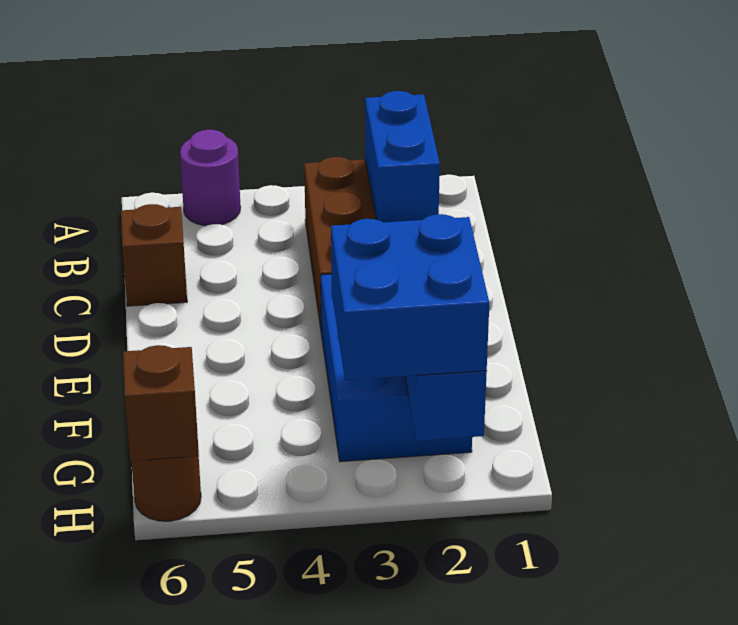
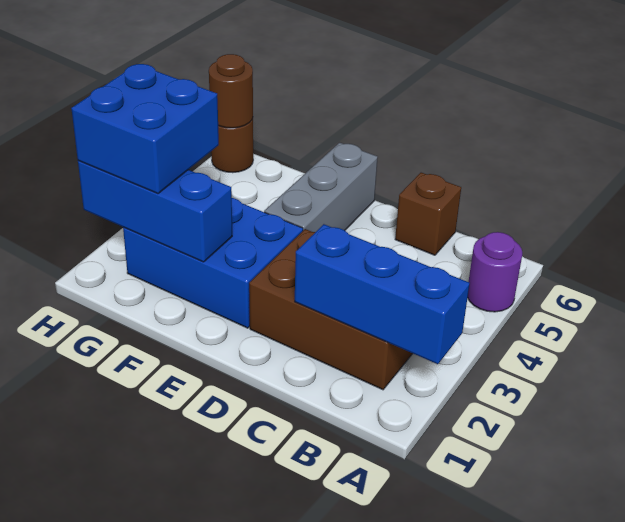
blue 1x2 brick [365,91,440,222] -> blue 1x3 brick [295,224,470,364]
none -> grey 1x3 brick [264,143,378,232]
brown 1x1 brick [123,345,199,461] -> brown 1x1 round brick [209,54,253,128]

